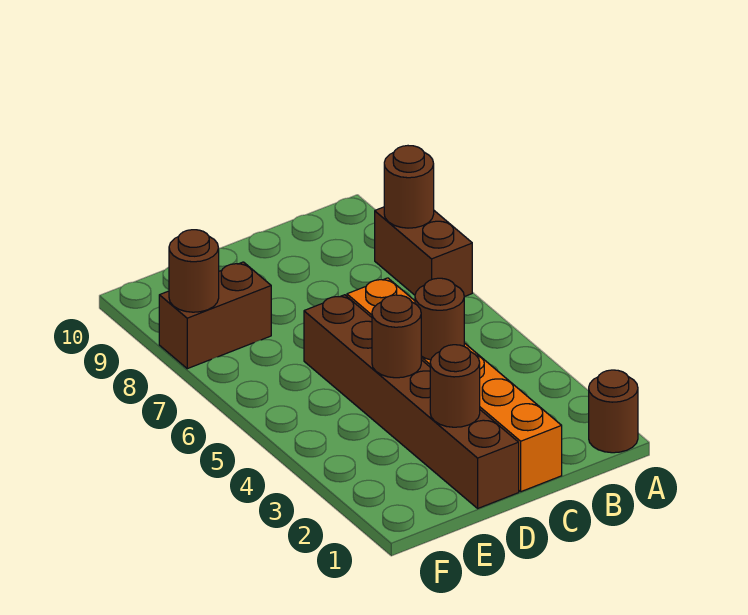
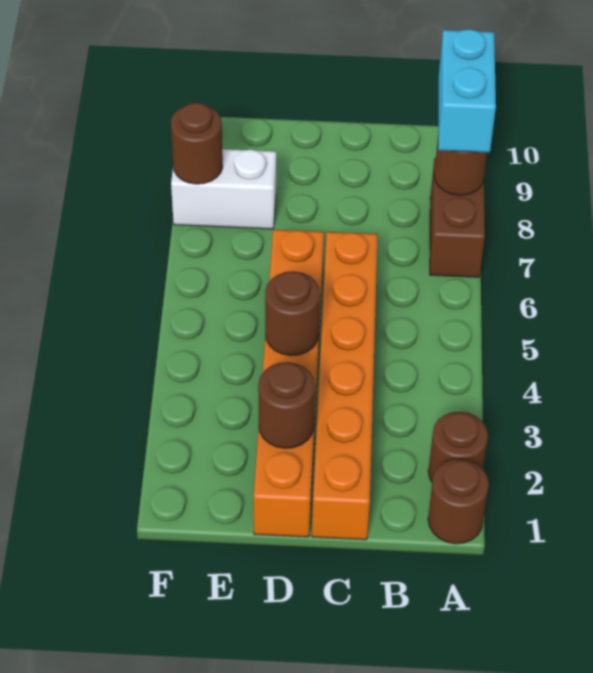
none -> cyan 1x2 brick [438,29,496,153]
brown 1x1 round brick [415,278,464,360] -> brown 1x1 round brick moved to [428,412,488,482]
brown 1x6 brick [304,295,519,508] -> orange 1x6 brick [254,229,324,537]
brown 1x2 brick [159,262,271,369] -> white 1x2 brick [171,149,276,229]

